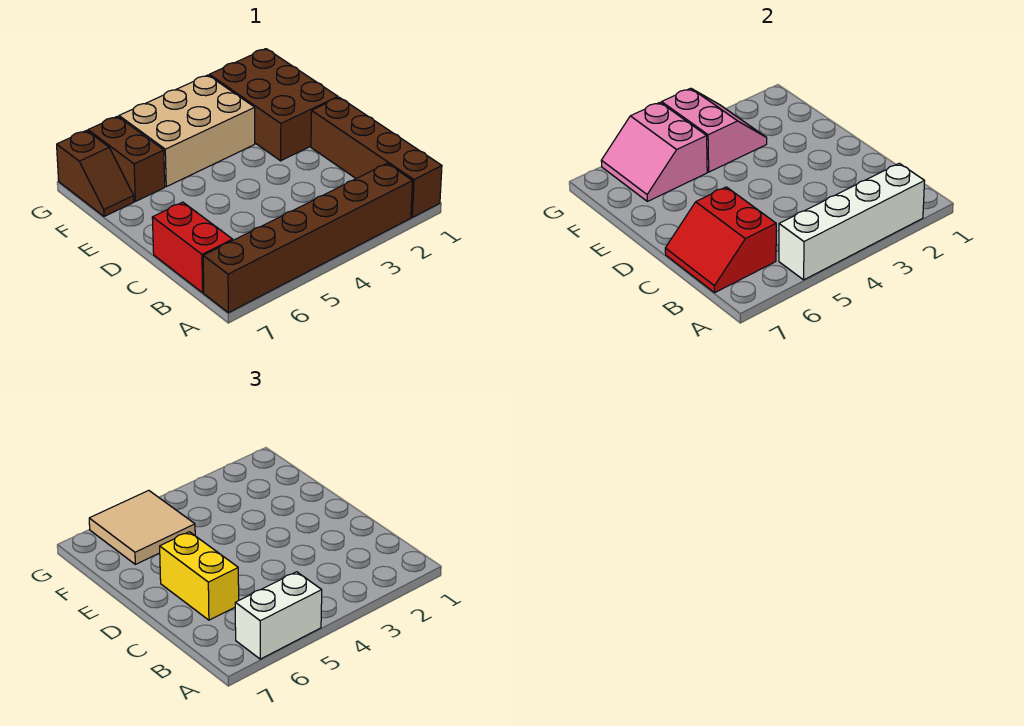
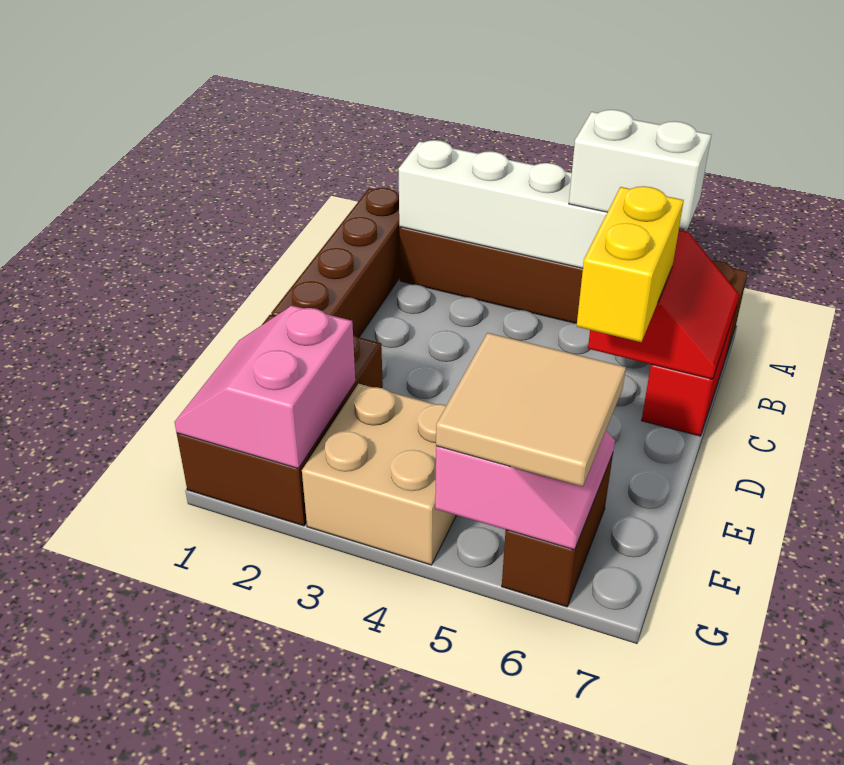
tan 2x3 brick [119,75,255,187] -> tan 2x2 brick [302,384,456,565]
pink 2x2 slope [662,88,767,172] -> pink 2x2 slope moved to [175,305,355,469]
brown 1x2 slope [57,131,134,216] -> none

